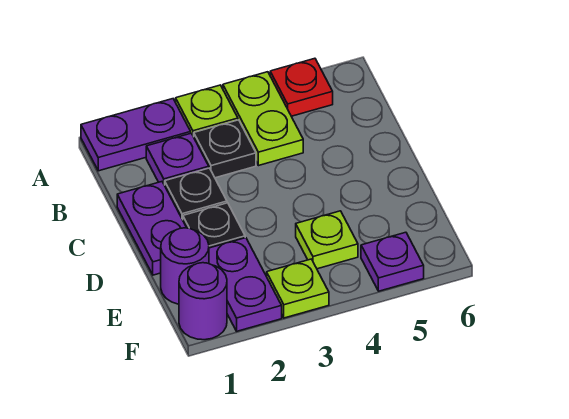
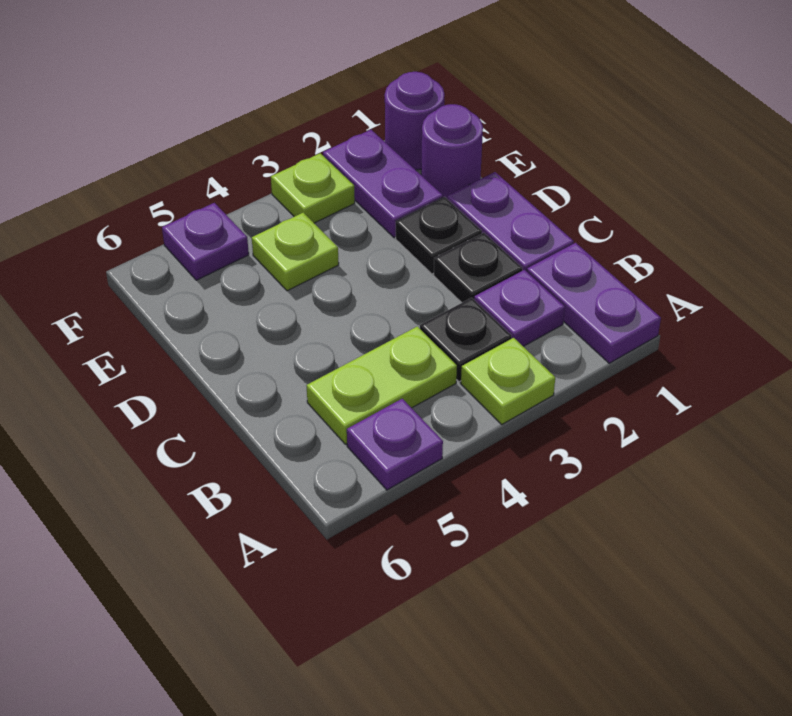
purple 1x2 plate [81,99,191,171] -> purple 1x2 plate turned to [527,243,661,363]
lime 1x2 plate [223,72,303,166] -> lime 1x2 plate turned to [306,326,457,444]
red 1x1 plate [270,58,333,116] -> purple 1x1 plate [347,399,443,490]

